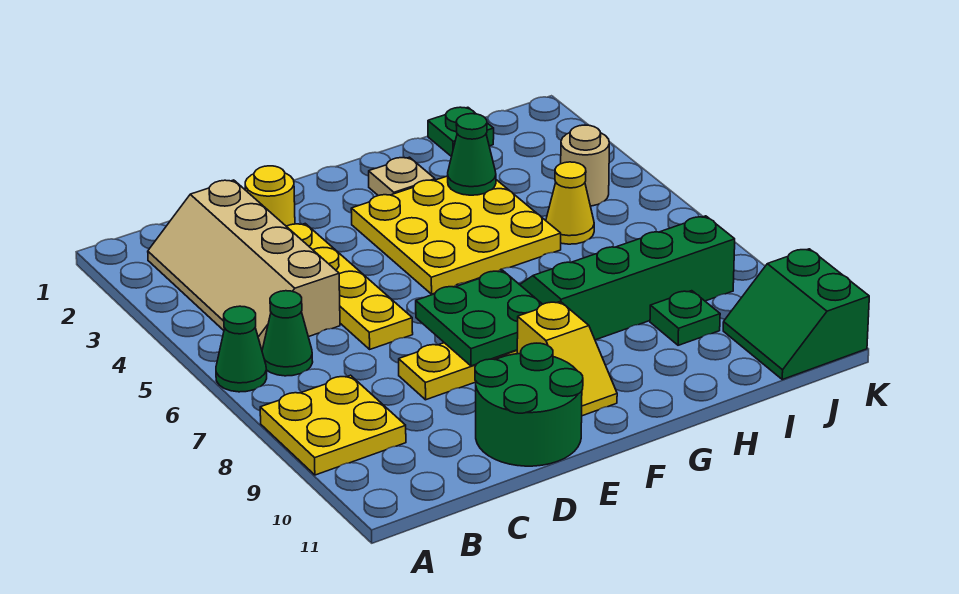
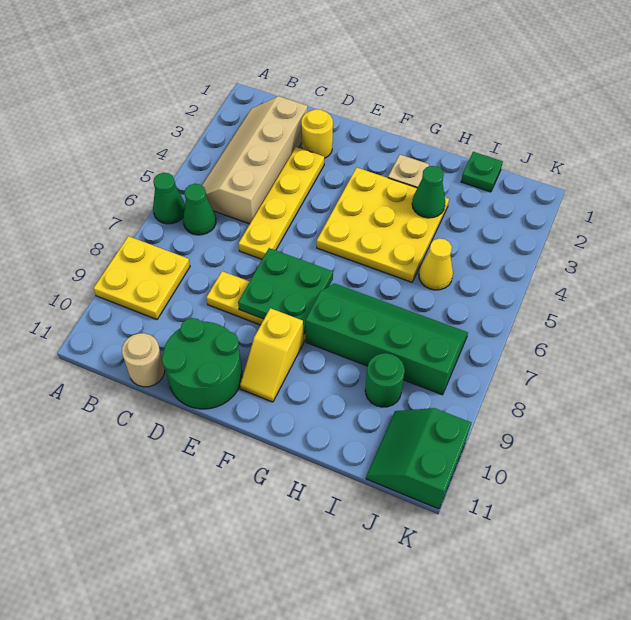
green 1x1 plate [650,291,720,345] -> green 1x1 round brick [365,353,405,407]
tan 1x1 round brick [561,125,609,206] -> tan 1x1 round brick moved to [122,333,165,387]

